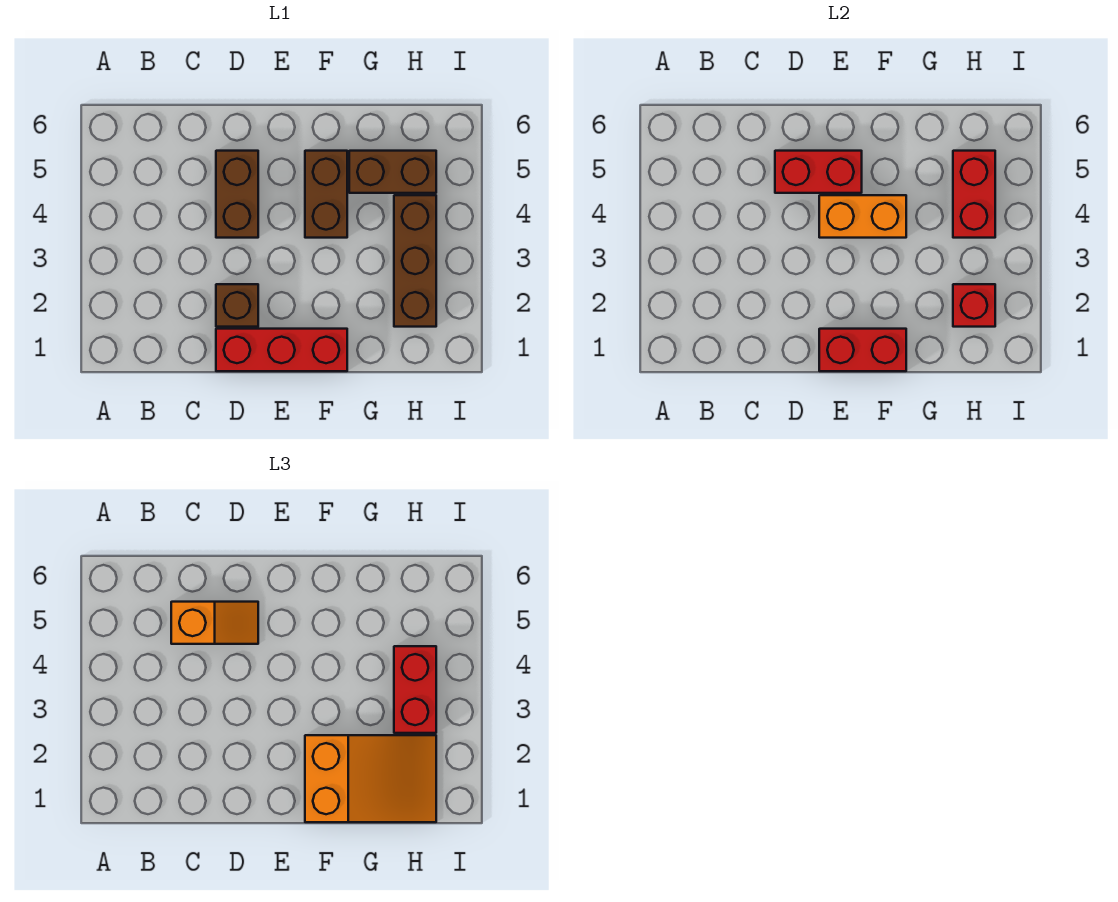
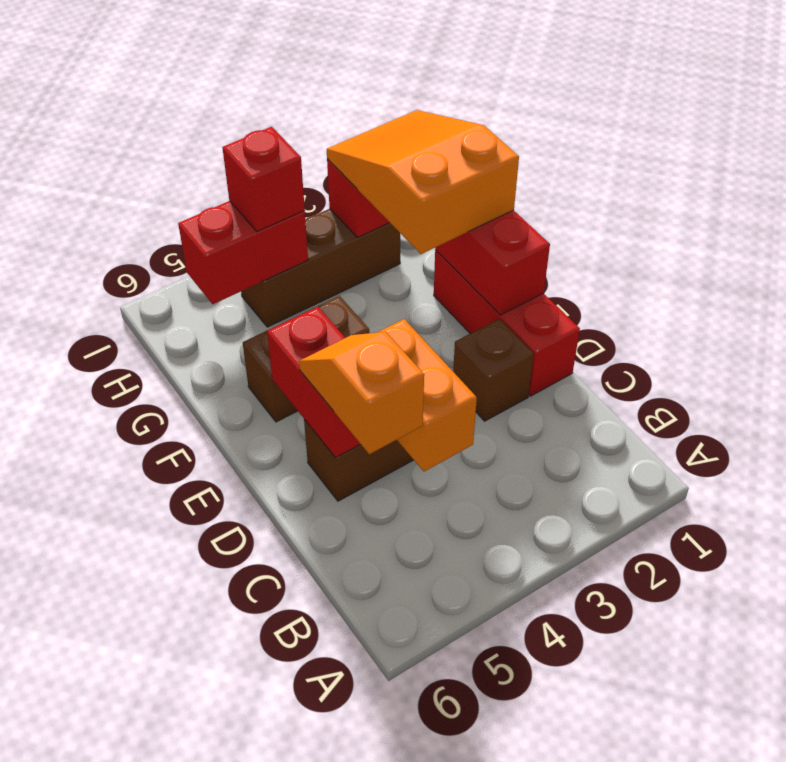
orange 1x2 brick [819,195,906,238] -> orange 1x2 brick moved to [377,319,477,472]
brown 1x2 brick [349,151,436,193] -> none
red 1x2 brick [394,646,436,733] -> red 1x1 brick [222,127,305,232]

